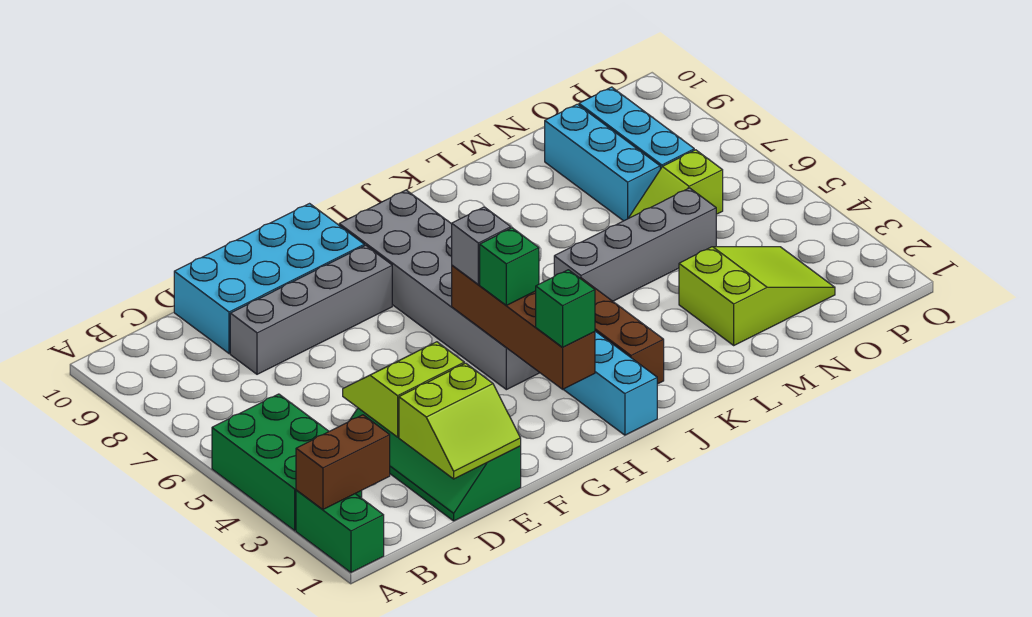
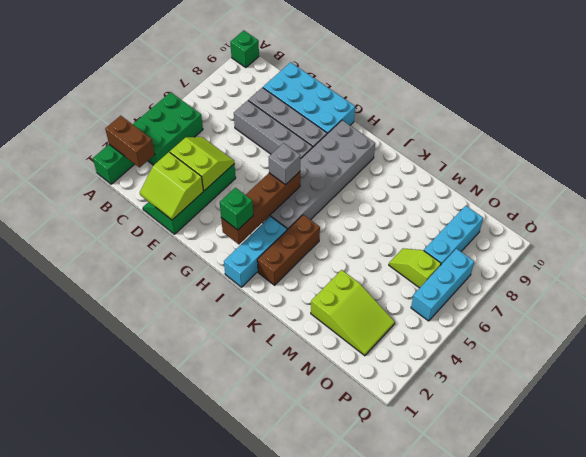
green 1x1 brick [480,228,539,305] -> green 1x1 brick moved to [230,30,259,68]
grey 1x4 brick [554,188,716,301] -> grey 1x4 brick moved to [234,100,313,159]
cyan 1x3 brick [545,104,660,221] -> cyan 1x3 brick moved to [411,249,474,321]

